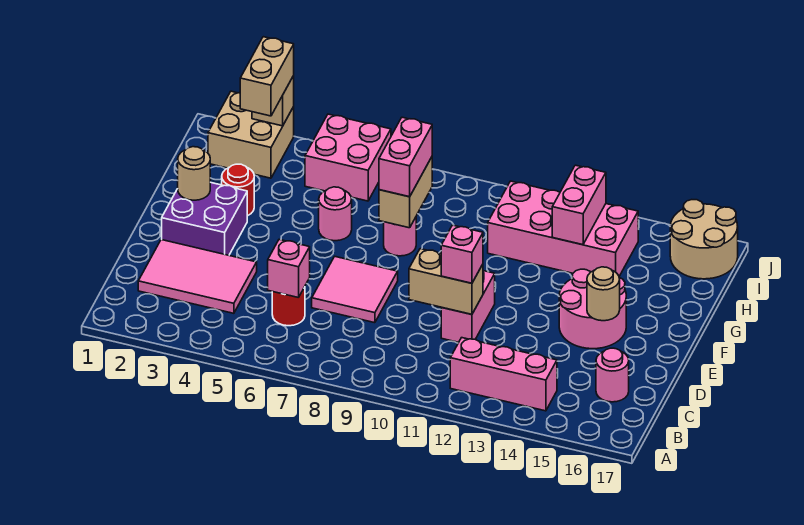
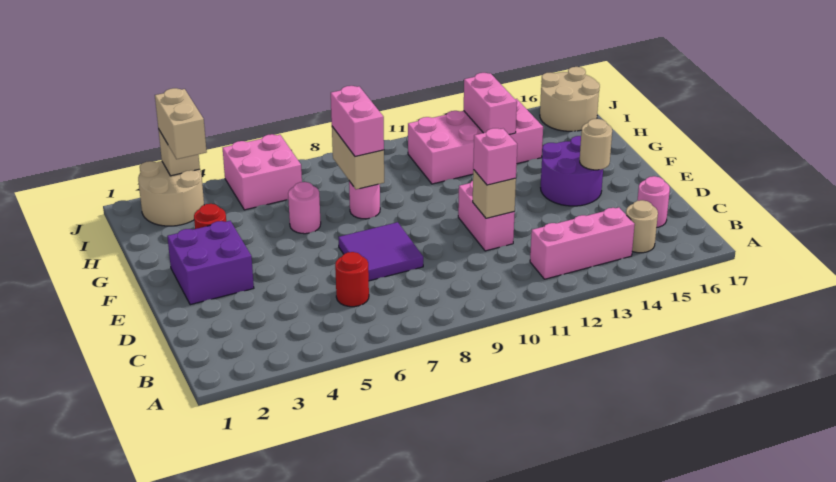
pink 2x3 tile [138,240,257,313] -> none
pink 1x1 brick [268,240,310,298] -> none
pink 2x2 tile [312,257,398,323] -> purple 2x2 tile [338,222,423,281]
tan 1x2 brick [409,249,483,314] -> tan 1x1 brick [473,170,516,218]
pink 2x2 round brick [559,269,626,349] -> purple 2x2 round brick [541,136,603,206]
tan 1x1 round brick [178,147,210,200] -> tan 1x1 round brick moved to [626,200,658,253]
tan 2x2 brick [208,91,294,178] -> tan 2x2 round brick [138,161,204,226]

